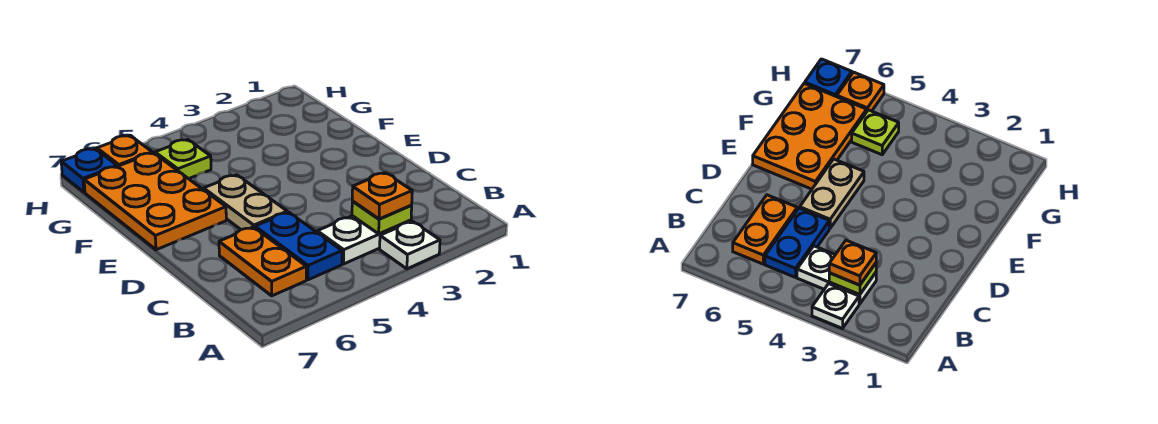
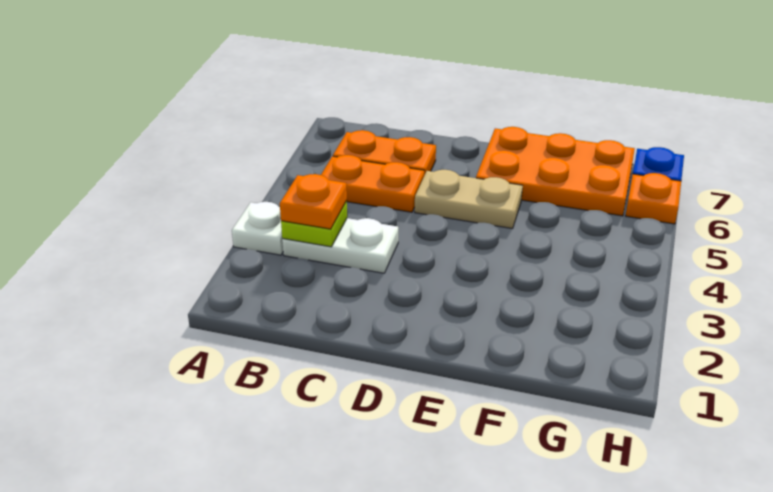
white 1x2 plate [317,216,411,264] -> white 1x2 plate turned to [282,218,398,273]
blue 1x2 plate [255,212,342,280] -> orange 1x2 plate [321,155,424,212]
lime 1x1 plate [155,140,211,179] -> none

